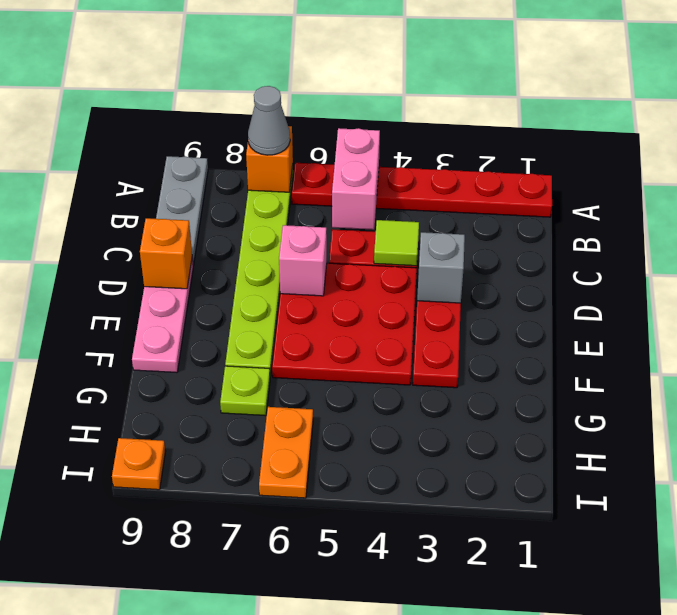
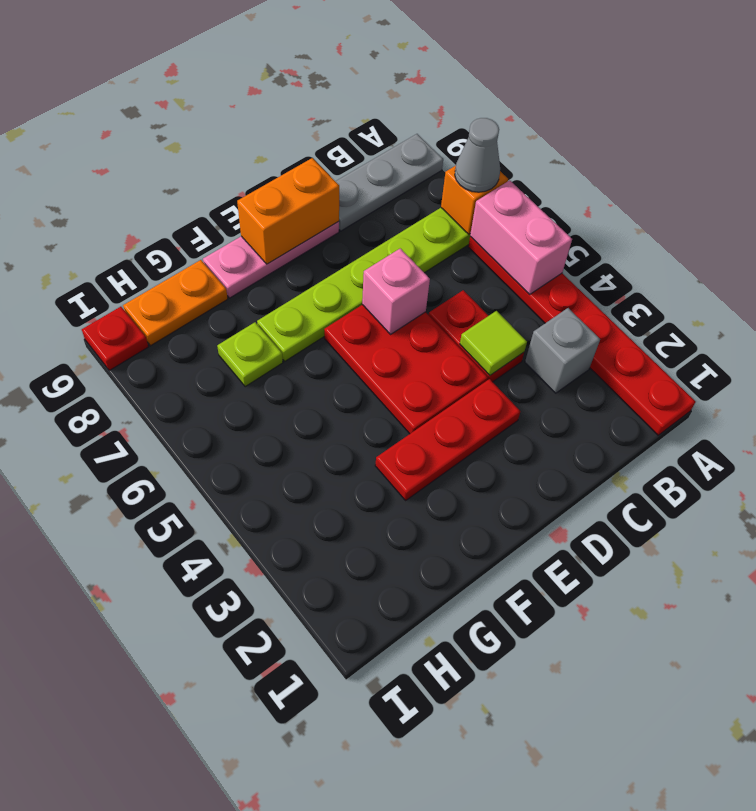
pink 1x2 brick [332,128,380,230] -> pink 1x2 brick turned to [470,180,572,295]
grey 1x1 brick [417,232,465,303] -> grey 1x1 brick moved to [525,308,600,393]
red 3x3 plate [272,263,417,385] -> red 2x3 plate [324,305,488,434]
orange 1x1 brick [140,218,192,289] -> orange 1x2 brick [237,158,339,264]
orange 1x2 plate [259,407,313,498] -> orange 1x2 plate moved to [123,260,228,346]
orange 1x1 plate [112,438,166,490] -> red 1x1 plate [82,307,148,370]

